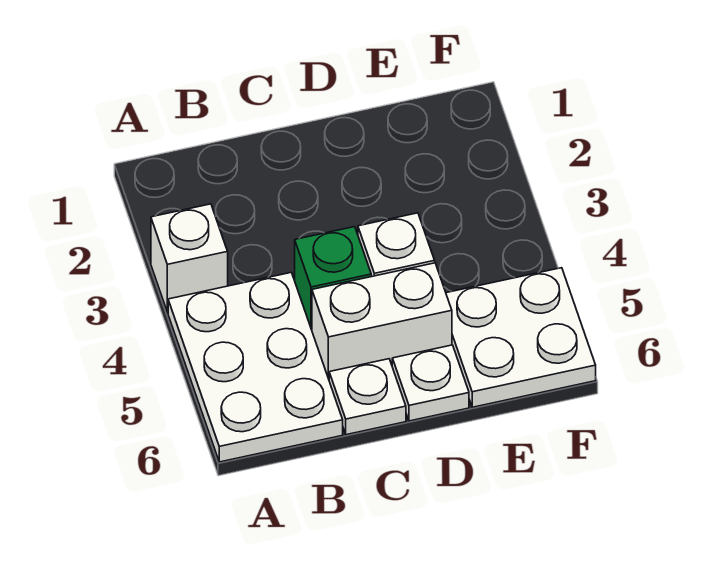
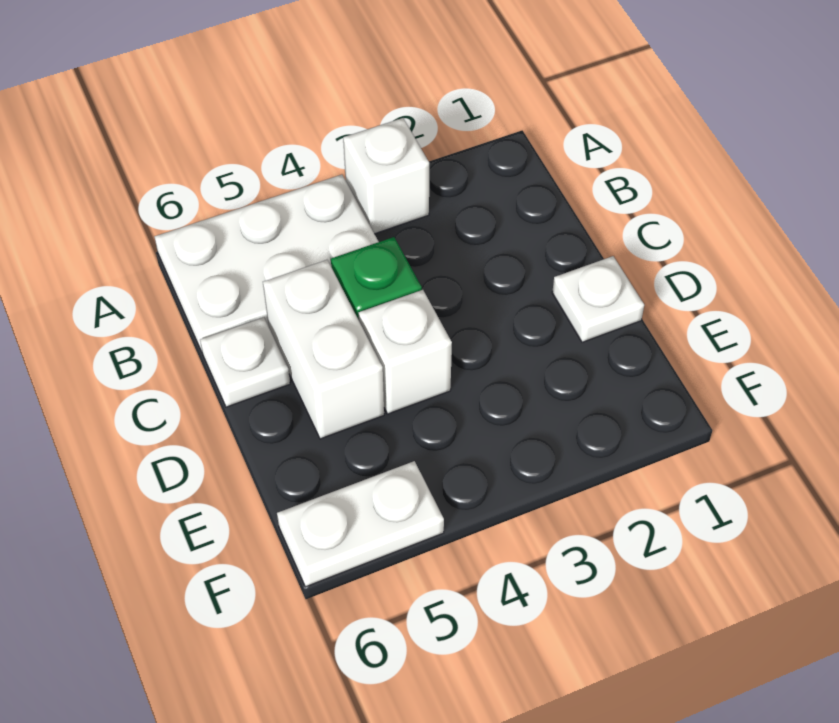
white 1x1 plate [392,345,469,421] -> white 1x1 plate moved to [552,256,644,342]
white 2x2 plate [446,268,596,407] -> white 1x2 plate [277,461,444,587]

